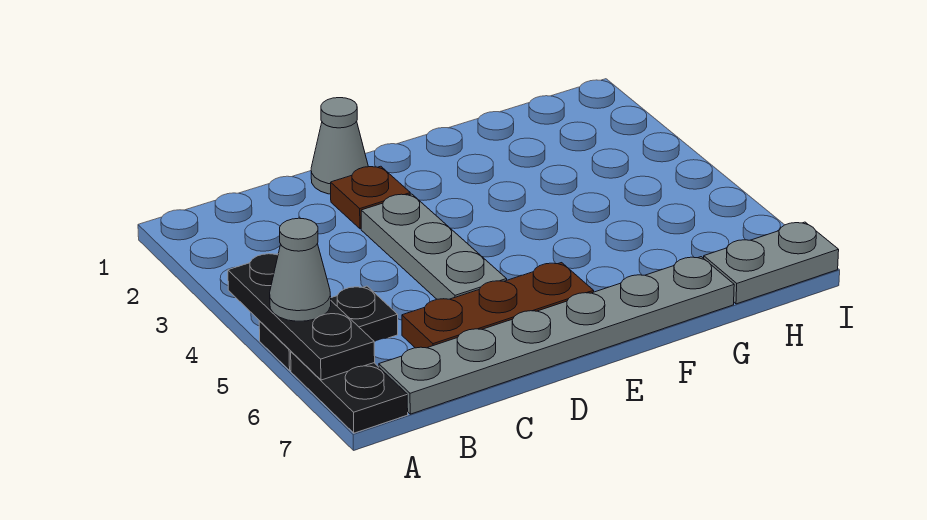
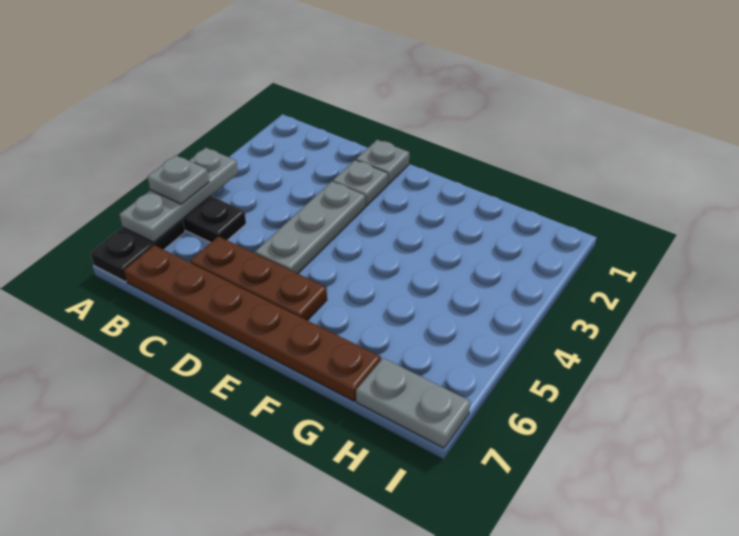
black 1x3 plate [228,254,375,380] -> grey 1x3 plate [119,148,238,242]
grey 1x1 cone [270,218,331,321] -> grey 1x1 plate [148,155,209,204]
grey 1x6 plate [379,257,734,414] -> brown 1x6 plate [124,245,381,401]
grey 1x1 cone [311,98,368,194] -> grey 1x1 plate [356,140,409,184]
brown 1x1 plate [331,166,410,229] -> grey 1x1 plate [333,160,388,206]

